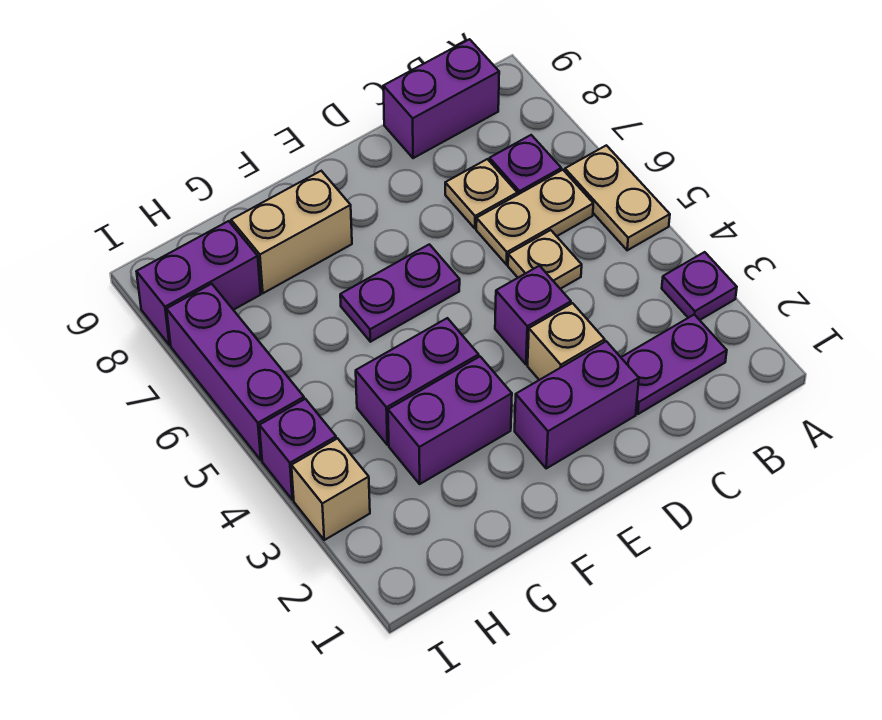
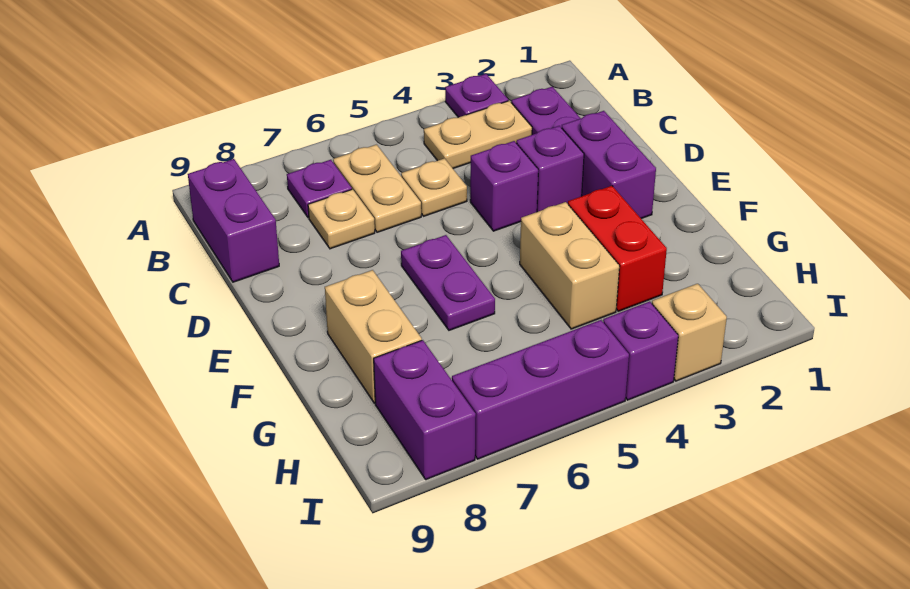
tan 1x2 plate [565,145,670,250] -> tan 1x2 plate moved to [424,101,532,169]
tan 1x1 brick [528,303,605,380] -> purple 1x1 brick [516,126,584,212]
purple 1x2 brick [388,357,512,484] -> red 1x2 brick [568,186,667,311]
purple 1x2 brick [356,318,479,445] -> tan 1x2 brick [520,202,619,329]

